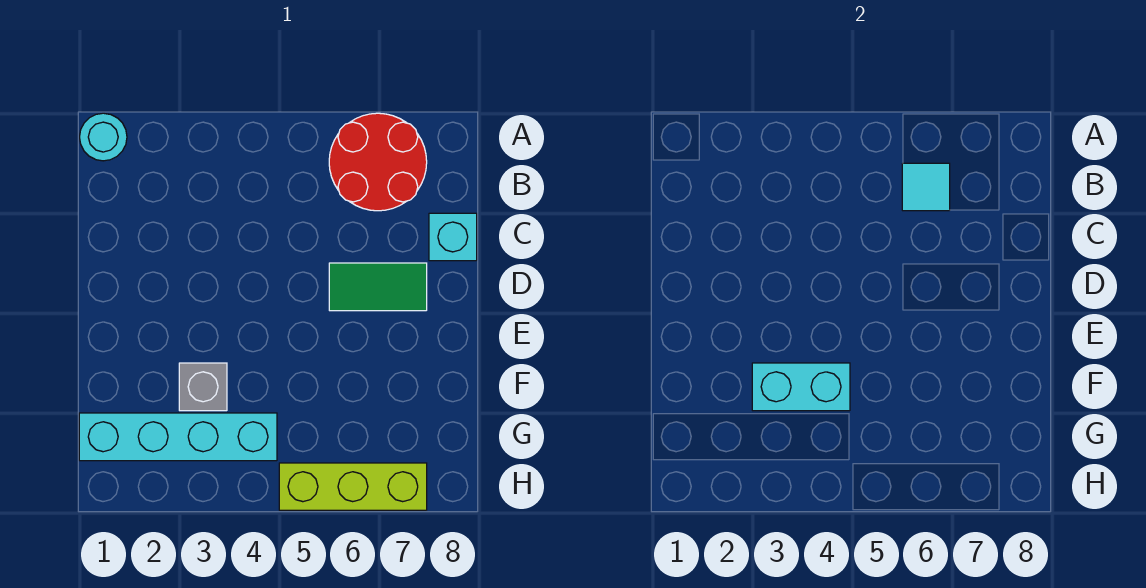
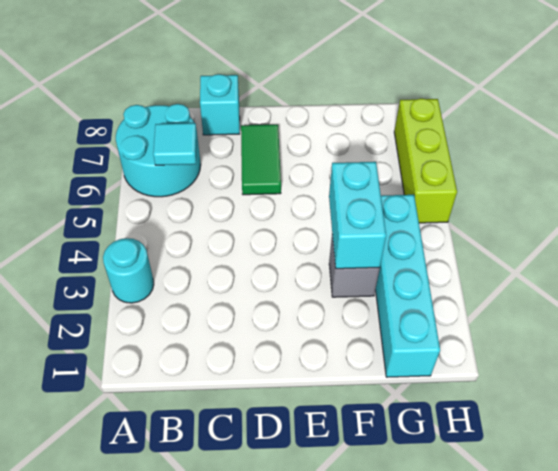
cyan 1x1 round brick [80,113,127,161] -> cyan 1x1 round brick moved to [103,238,154,303]
red 2x2 round brick [329,113,427,211] -> cyan 2x2 round brick [116,104,201,197]

